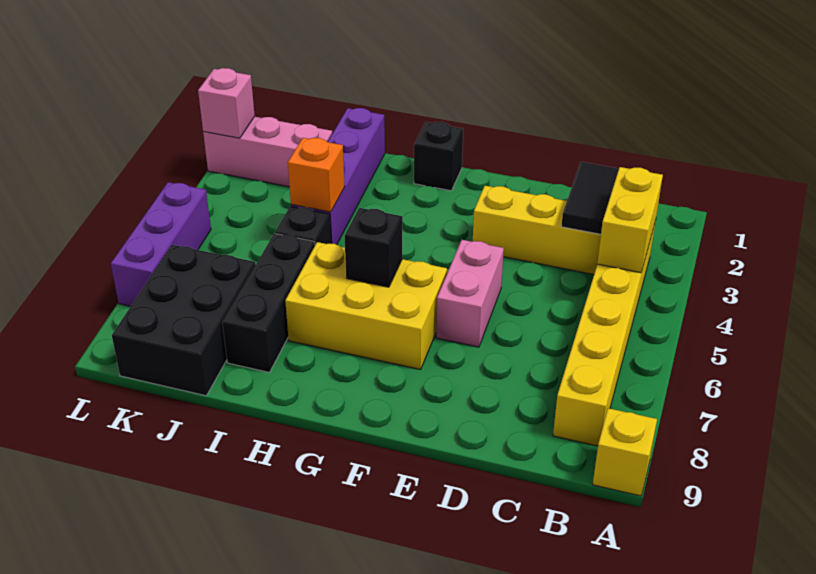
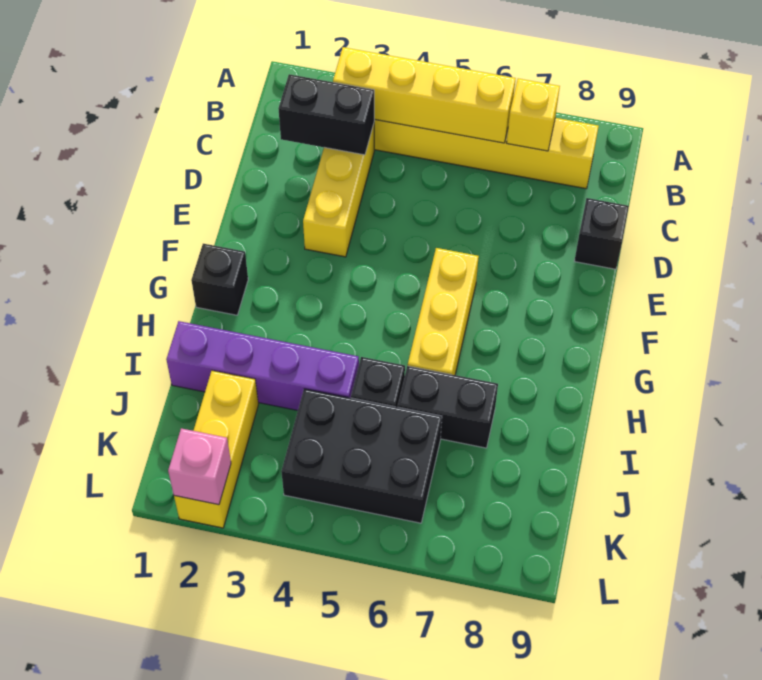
yellow 1x1 brick [593,408,657,496] -> yellow 1x1 brick moved to [507,78,560,151]
yellow 1x2 brick [597,167,663,273] -> yellow 1x4 brick [333,47,516,143]
black 1x2 tile [561,162,619,234] -> black 1x2 brick [278,74,374,155]
pink 1x2 brick [436,240,504,347] -> none
yellow 2x3 brick [285,242,447,370] -> yellow 1x3 brick [408,248,479,375]
black 1x1 brick [345,208,402,287] -> black 1x1 brick moved to [575,198,629,269]
orange 1x1 brick [288,138,345,212] -> none
black 1x3 brick [222,234,315,372] -> black 1x2 brick [398,366,498,448]
pink 1x3 brick [203,117,332,187] -> yellow 1x3 brick [174,371,258,528]
black 2x3 brick [112,245,256,396] -> black 2x3 brick moved to [281,389,442,523]
purple 1x3 brick [111,182,211,306] -> none

